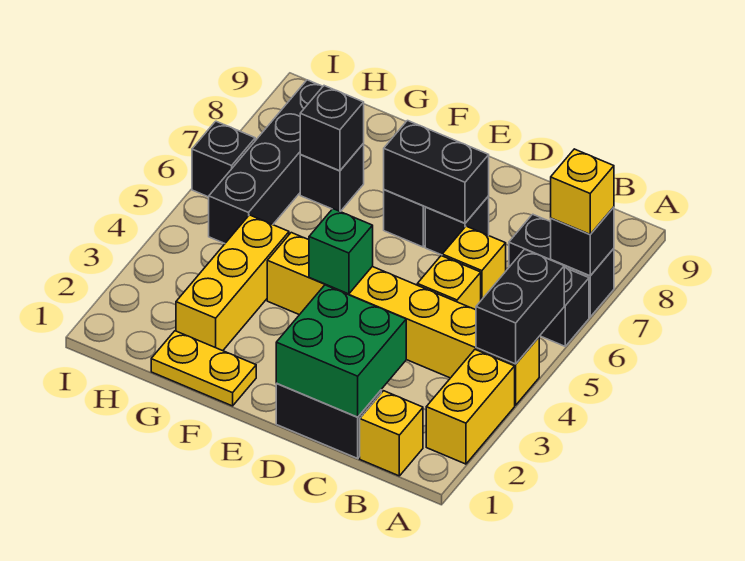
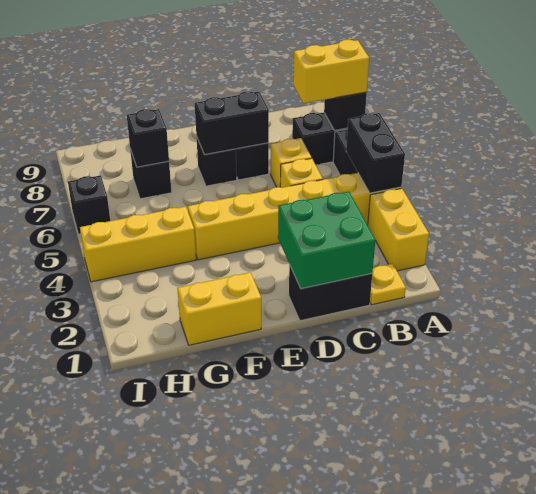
yellow 1x1 brick [551,149,614,234] -> yellow 1x2 brick [293,40,369,103]
yellow 1x1 brick [360,391,423,476] -> yellow 1x1 plate [370,263,406,305]
green 1x1 brick [309,209,373,294] -> none
yellow 1x2 plate [151,331,256,406] -> yellow 1x2 brick [177,272,261,345]
yellow 1x3 brick [176,215,289,351] -> yellow 1x3 brick turned to [80,206,196,282]
black 1x4 brick [209,80,323,243] -> none

